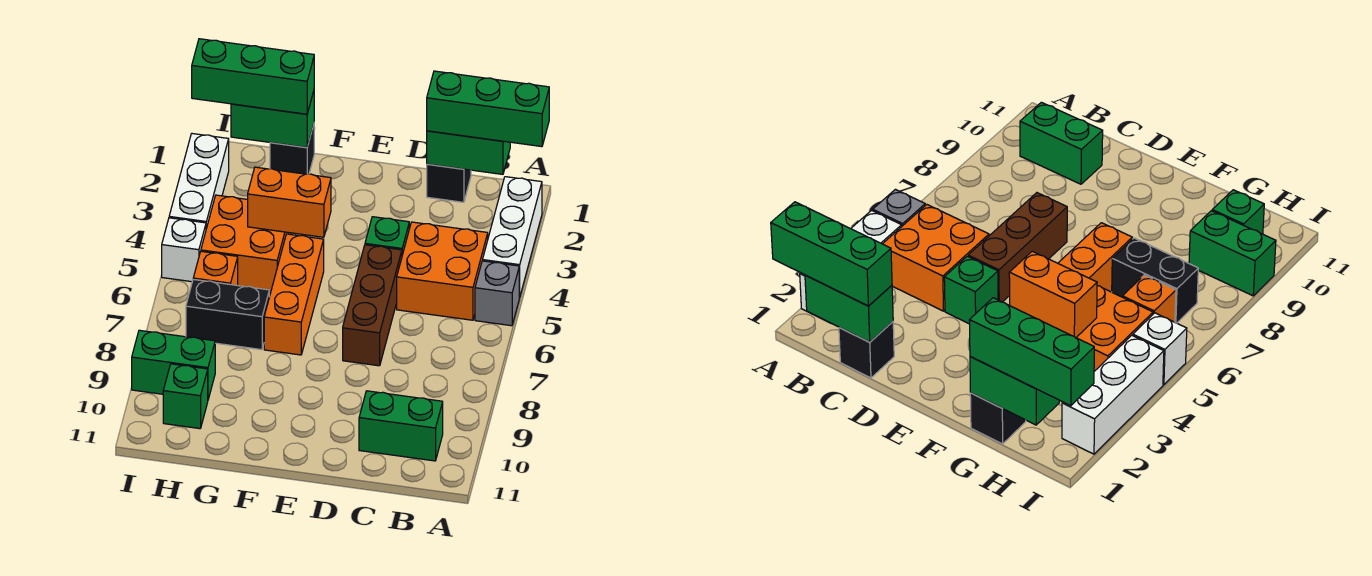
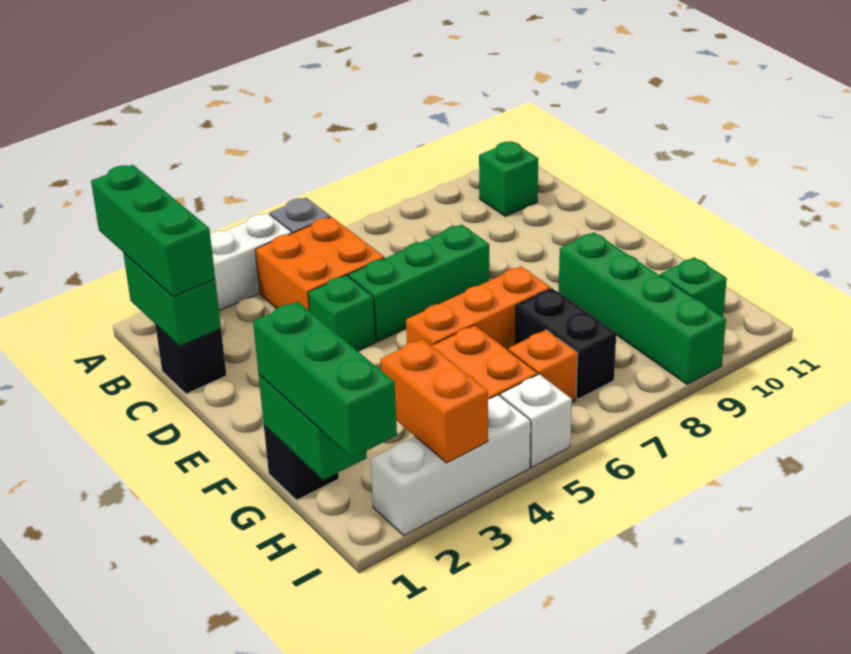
green 1x2 brick [359,391,443,461] -> green 1x1 brick [479,141,538,217]
brown 1x3 brick [343,245,402,366] -> green 1x3 brick [349,225,489,342]
orange 1x2 brick [248,167,331,237] -> orange 1x2 brick moved to [380,339,488,463]
green 1x2 brick [132,330,215,399] -> green 1x4 brick [559,232,726,384]

